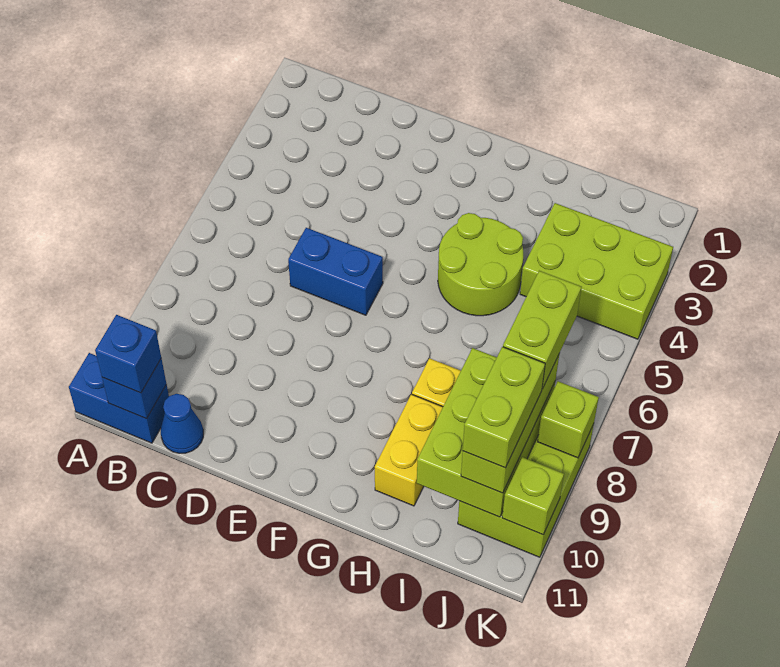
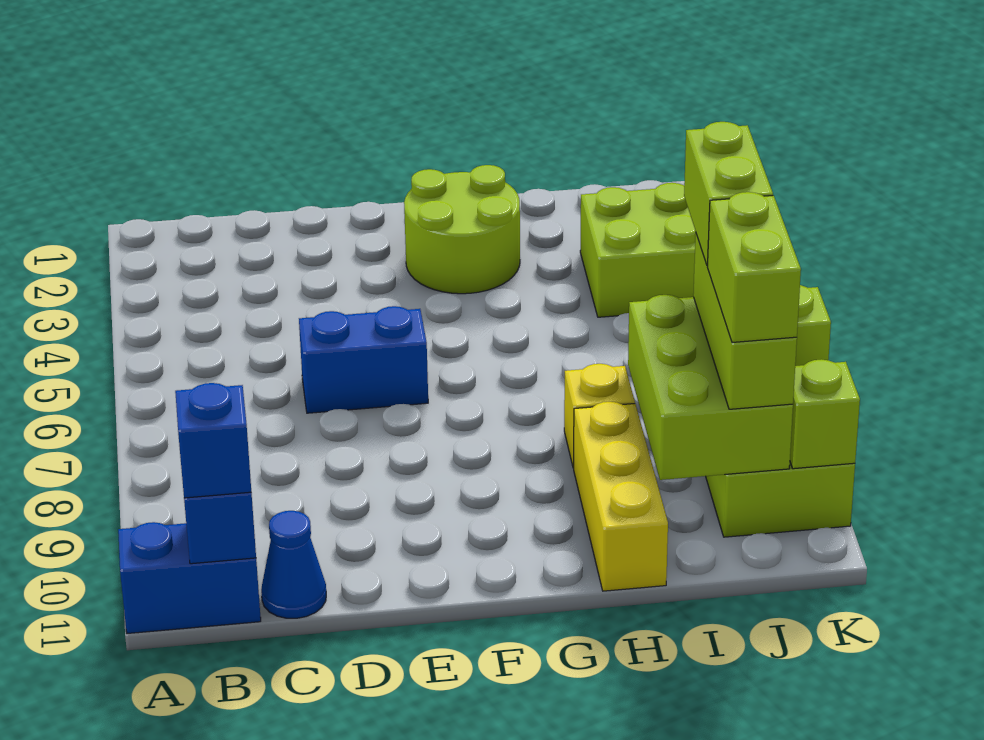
lime 2x2 round brick [438,213,523,316] -> lime 2x2 round brick moved to [404,165,520,294]
yellow 1x2 brick [375,394,443,506] -> yellow 1x3 brick [574,402,668,591]

